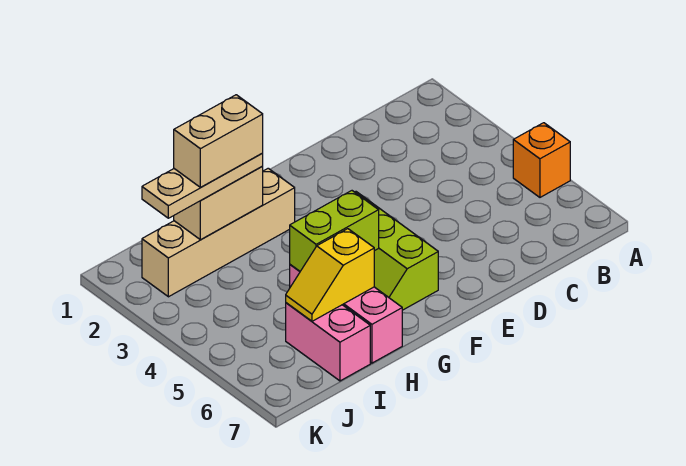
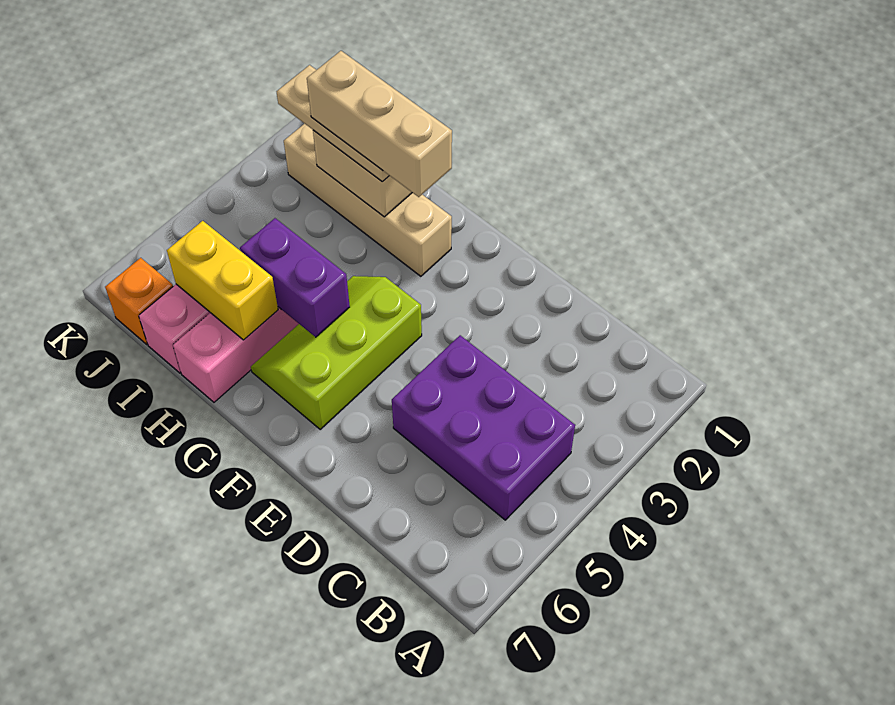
orange 1x1 brick [513,123,570,197] -> orange 1x1 brick moved to [105,258,173,344]
none -> purple 2x3 brick [392,335,575,520]
lime 1x2 brick [290,191,379,271] -> purple 1x2 brick [240,218,350,337]
tan 1x2 brick [174,95,263,187] -> tan 1x3 brick [307,51,452,197]
yellow 1x2 slope [286,229,374,321] -> yellow 1x2 brick [167,221,278,340]

